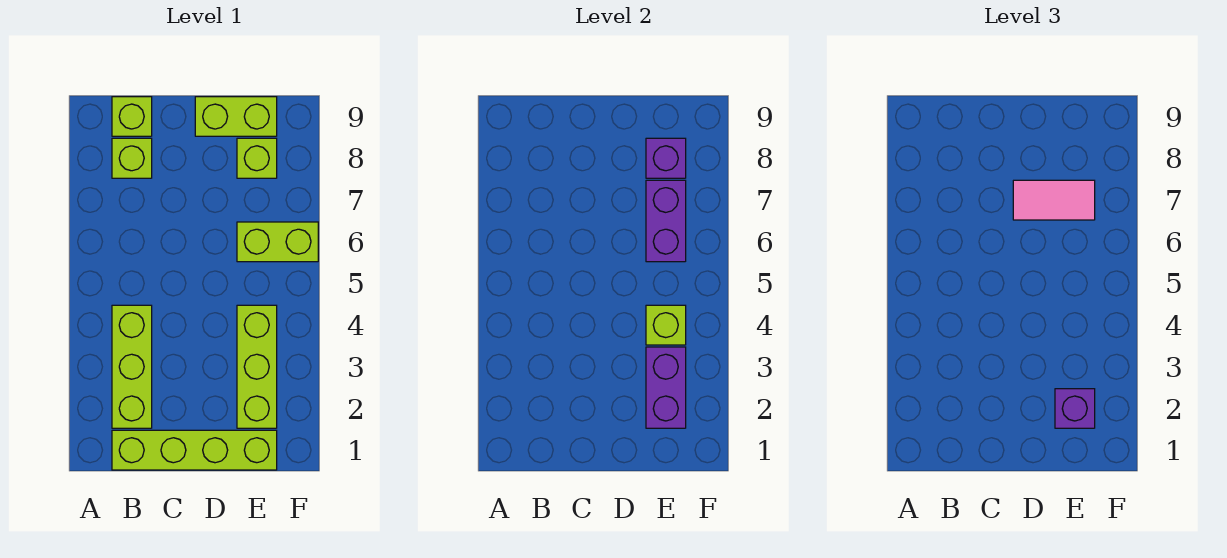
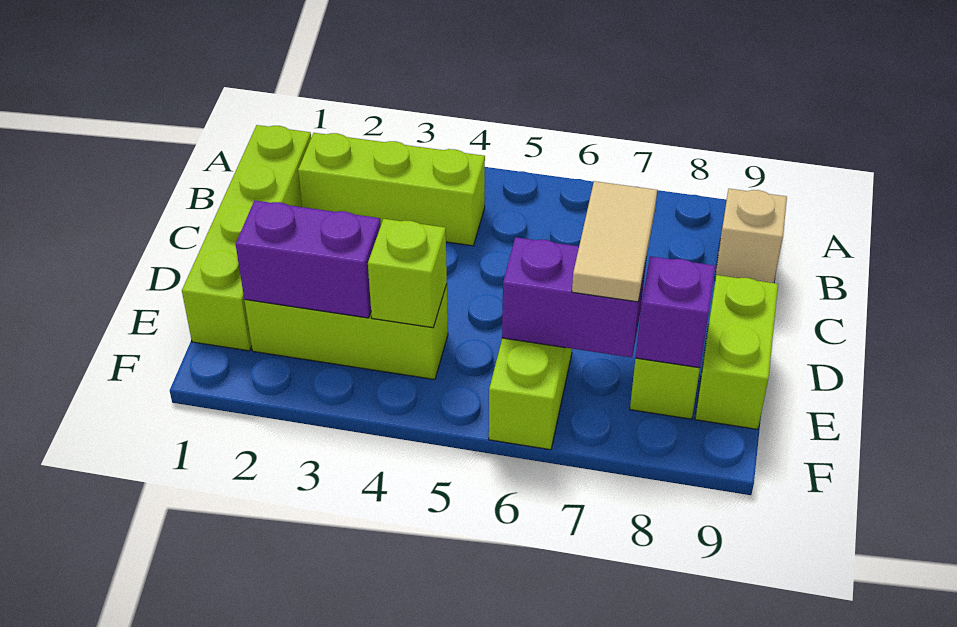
lime 1x1 brick [112,138,152,178] -> none
lime 1x1 brick [112,97,152,136] -> tan 1x1 brick [715,189,787,283]
pink 1x2 tile [1013,180,1095,220] -> tan 1x2 tile [572,181,657,302]
purple 1x1 brick [1055,389,1095,428] -> none

